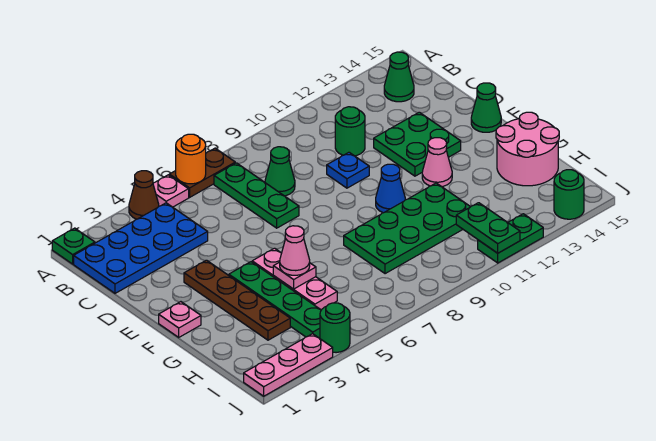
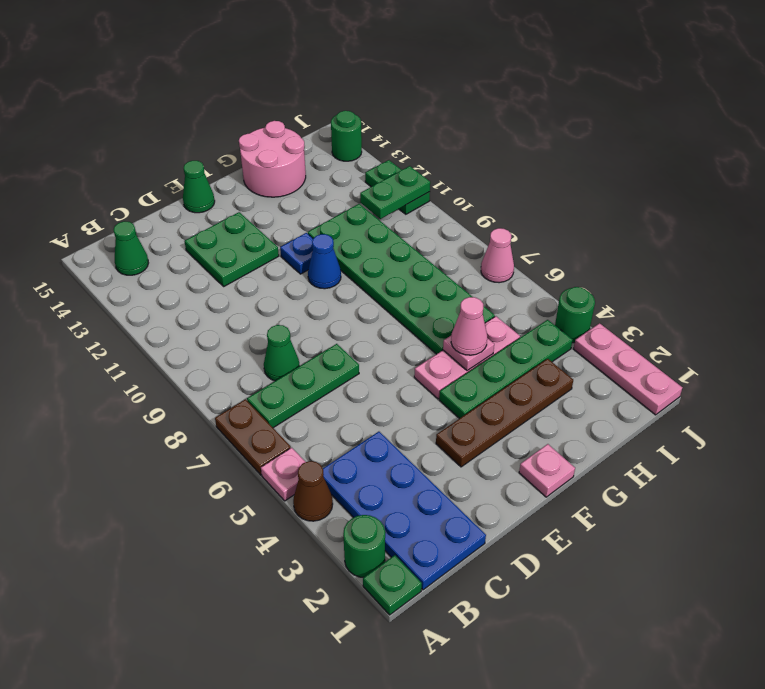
orange 1x1 round brick [176,134,206,184] -> none
green 1x1 round brick [335,107,365,156] -> green 1x1 round brick moved to [343,515,385,577]
blue 1x1 plate [327,152,369,188] -> blue 1x1 plate moved to [280,233,313,274]
pink 1x1 cone [422,138,452,187] -> pink 1x1 cone moved to [481,228,514,283]
green 2x4 plate [344,183,470,274] -> green 2x6 plate [308,204,495,354]

